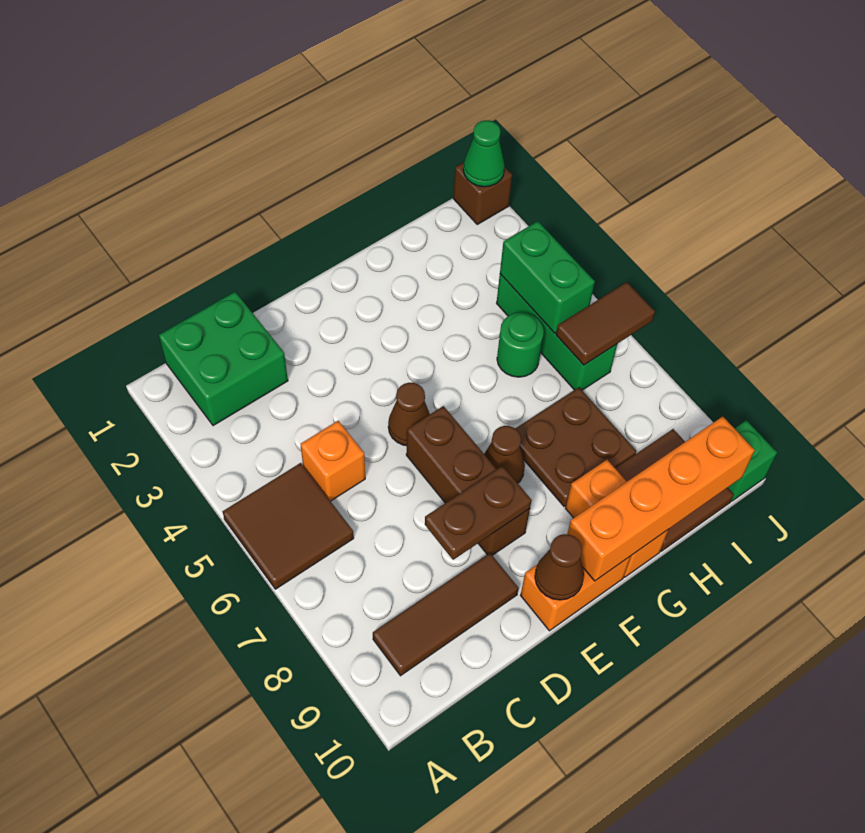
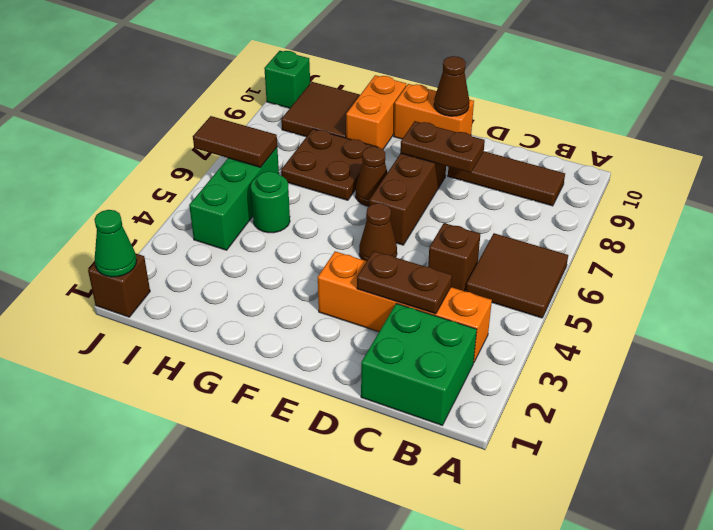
none -> brown 1x2 plate [357,251,452,314]
orange 1x1 brick [300,421,365,501] -> brown 1x1 brick [428,223,480,291]
orange 1x4 brick [567,416,755,581] -> orange 1x4 brick moved to [318,251,492,363]
green 1x2 brick [500,221,595,333] -> none

